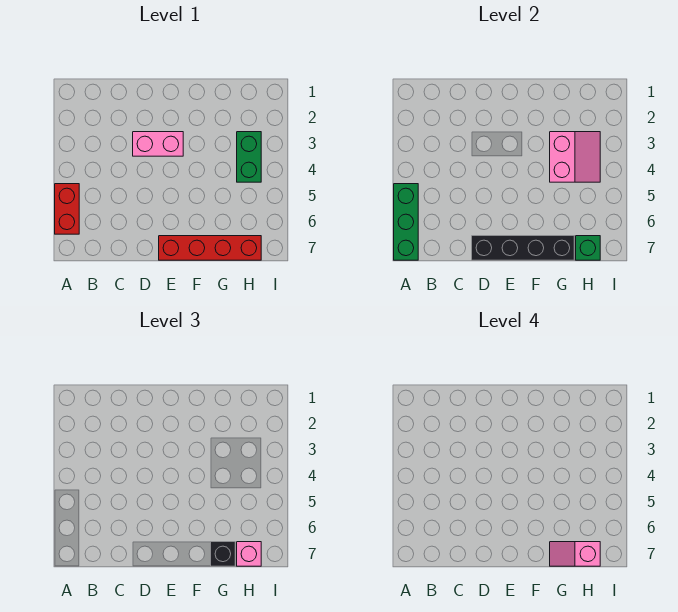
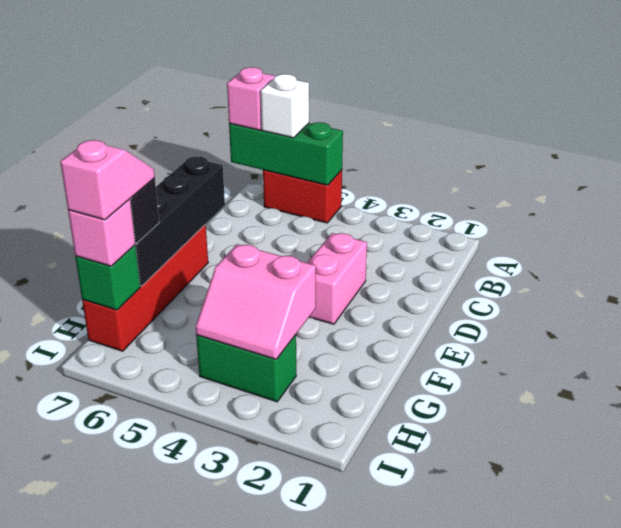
none -> white 1x1 brick [261,74,309,138]
none -> pink 1x1 brick [227,67,275,130]

